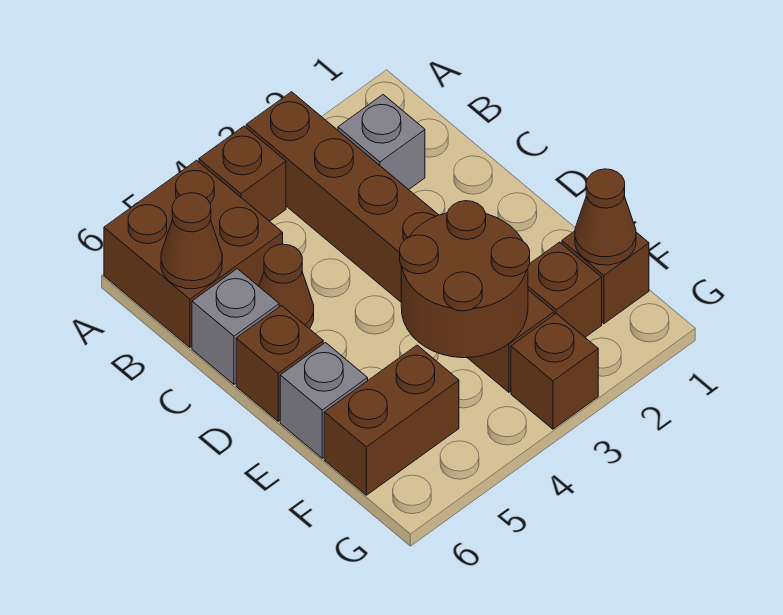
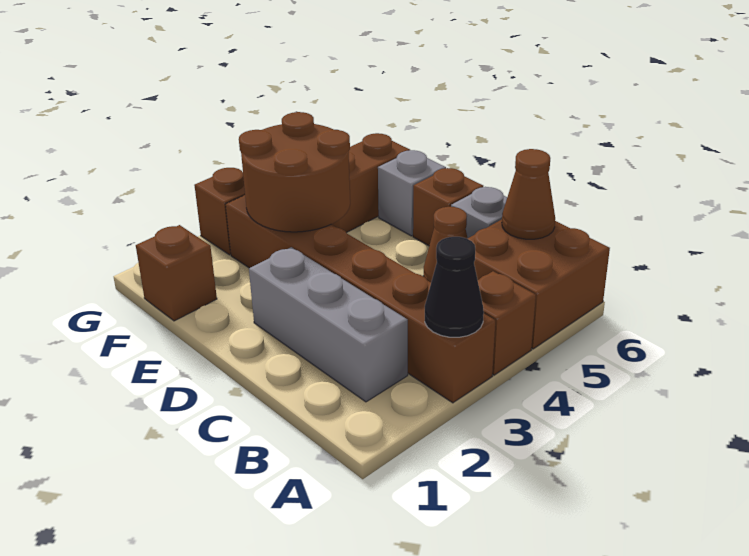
none -> black 1x1 cone [425,237,484,337]
grey 1x1 brick [338,95,425,190] -> grey 1x3 brick [249,247,408,402]
brown 1x1 cone [575,169,636,265] -> none
brown 1x1 brick [528,242,602,337] -> none

